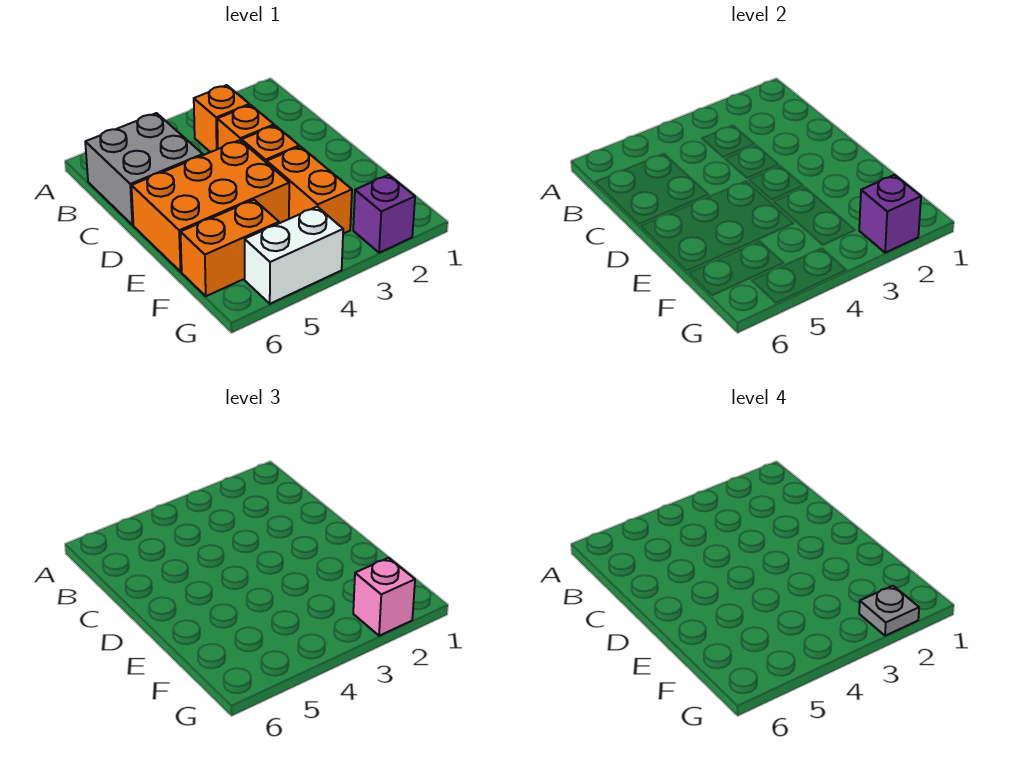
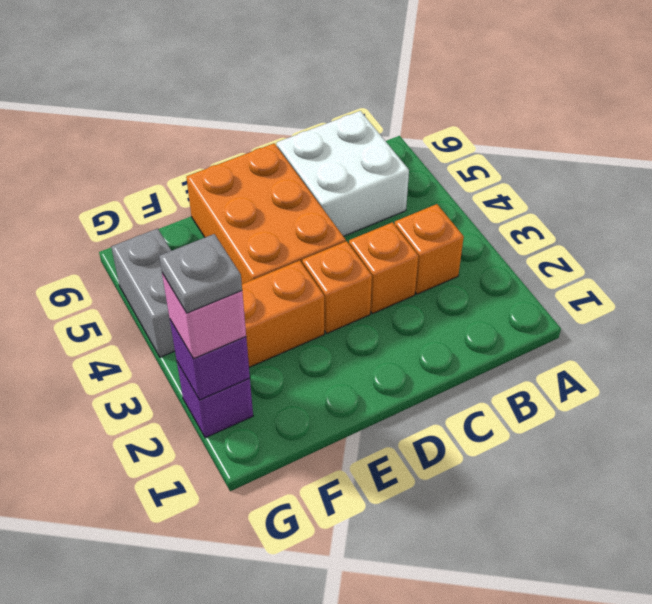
grey 2x2 brick [85,113,203,225] -> white 2x2 brick [277,111,409,236]
orange 1x2 brick [180,200,279,296] -> none
white 1x2 brick [245,207,343,304] -> grey 1x2 brick [111,228,175,357]

